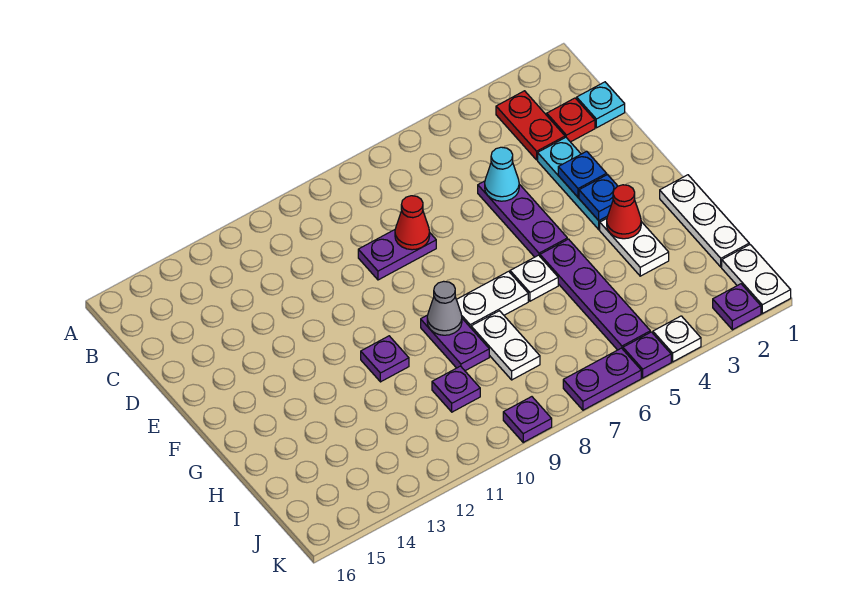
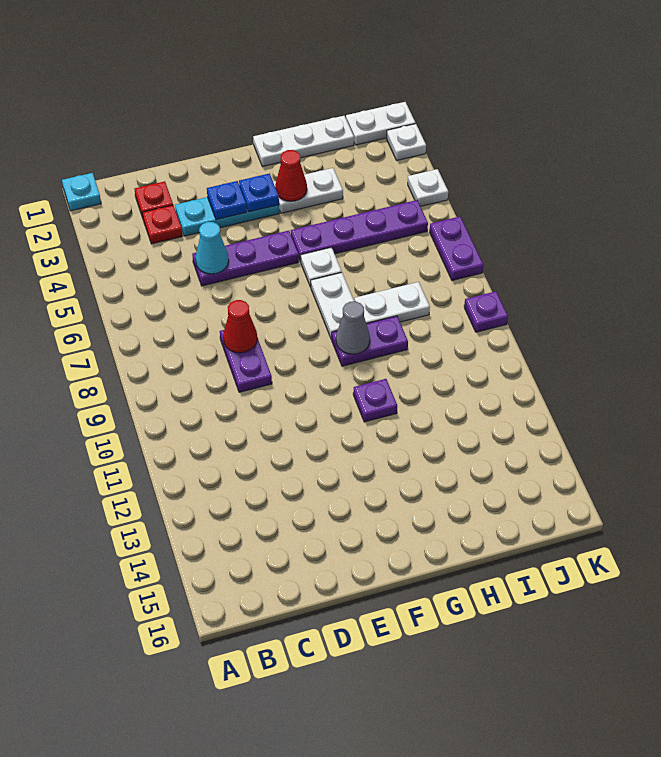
red 1x2 plate [496,91,565,160] -> red 1x1 plate [142,205,182,244]
cyan 1x1 plate [577,82,625,128] -> cyan 1x1 plate moved to [62,173,101,211]
purple 1x1 plate [432,366,480,412] -> none
purple 1x1 plate [713,284,761,330] -> white 1x1 plate [387,124,426,160]
purple 1x1 plate [623,332,671,378] -> none

